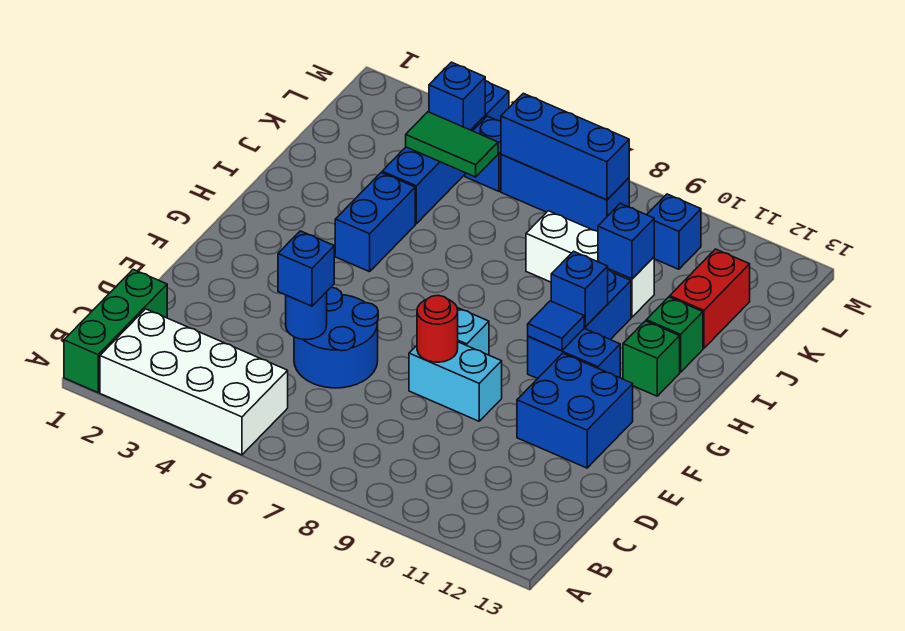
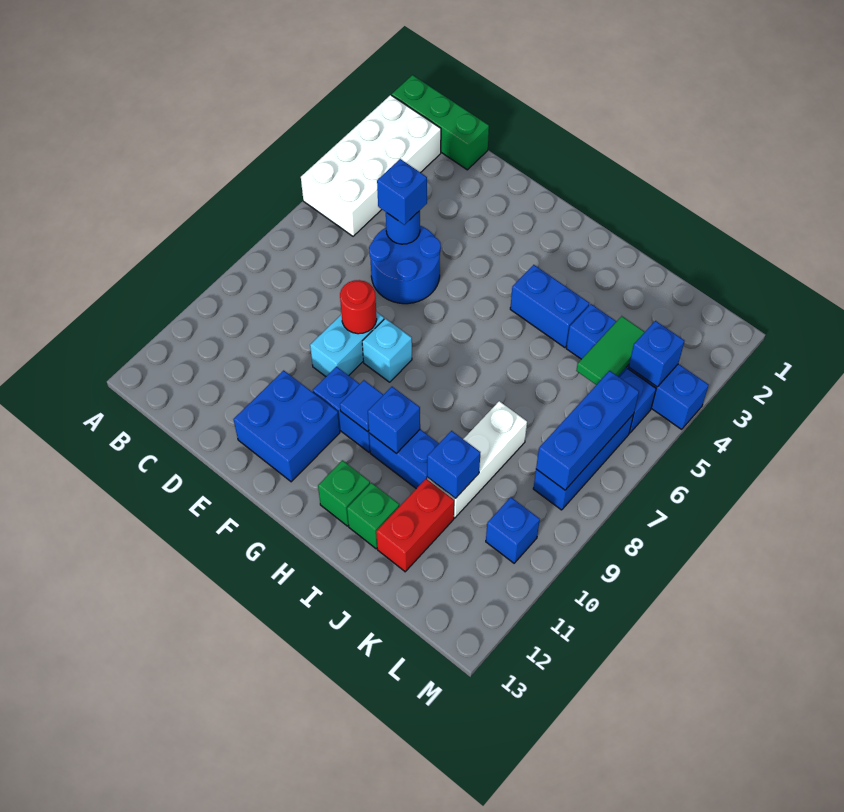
blue 1x2 brick [528,329,620,379] -> blue 1x2 brick turned to [313,367,370,452]
red 1x2 brick [670,249,750,348] -> red 1x2 brick turned to [376,479,454,572]

